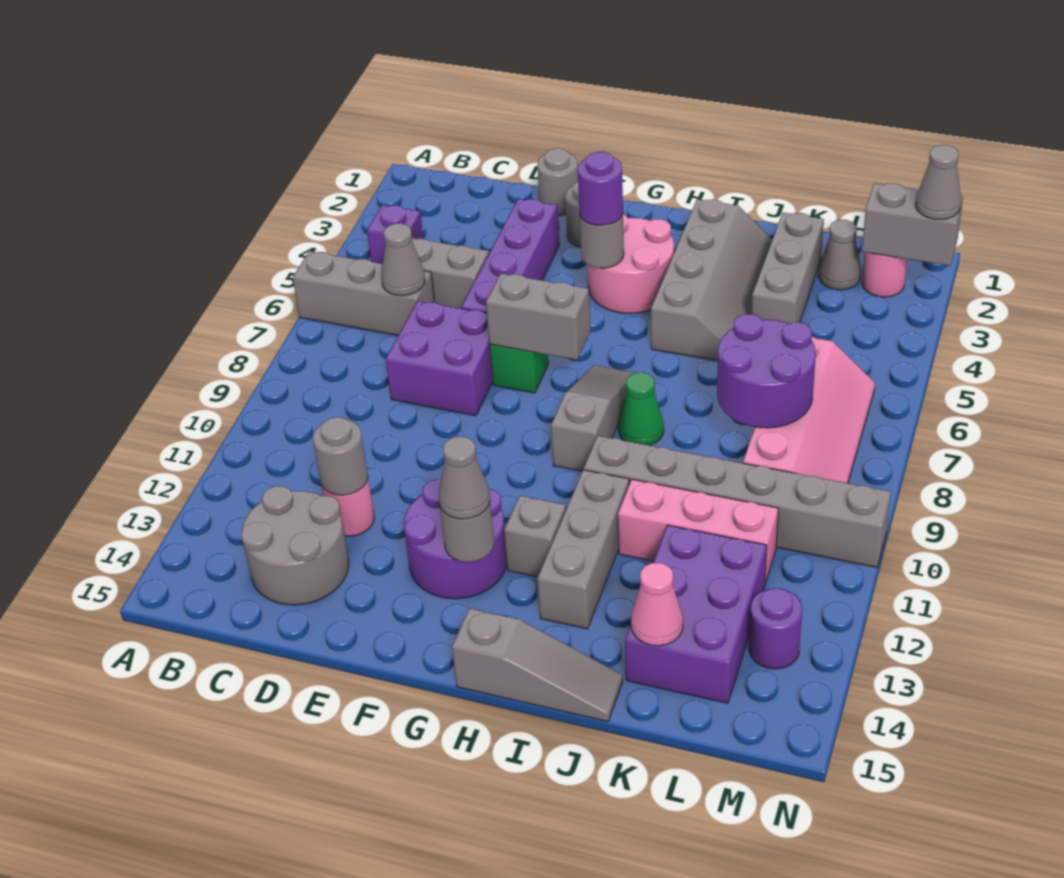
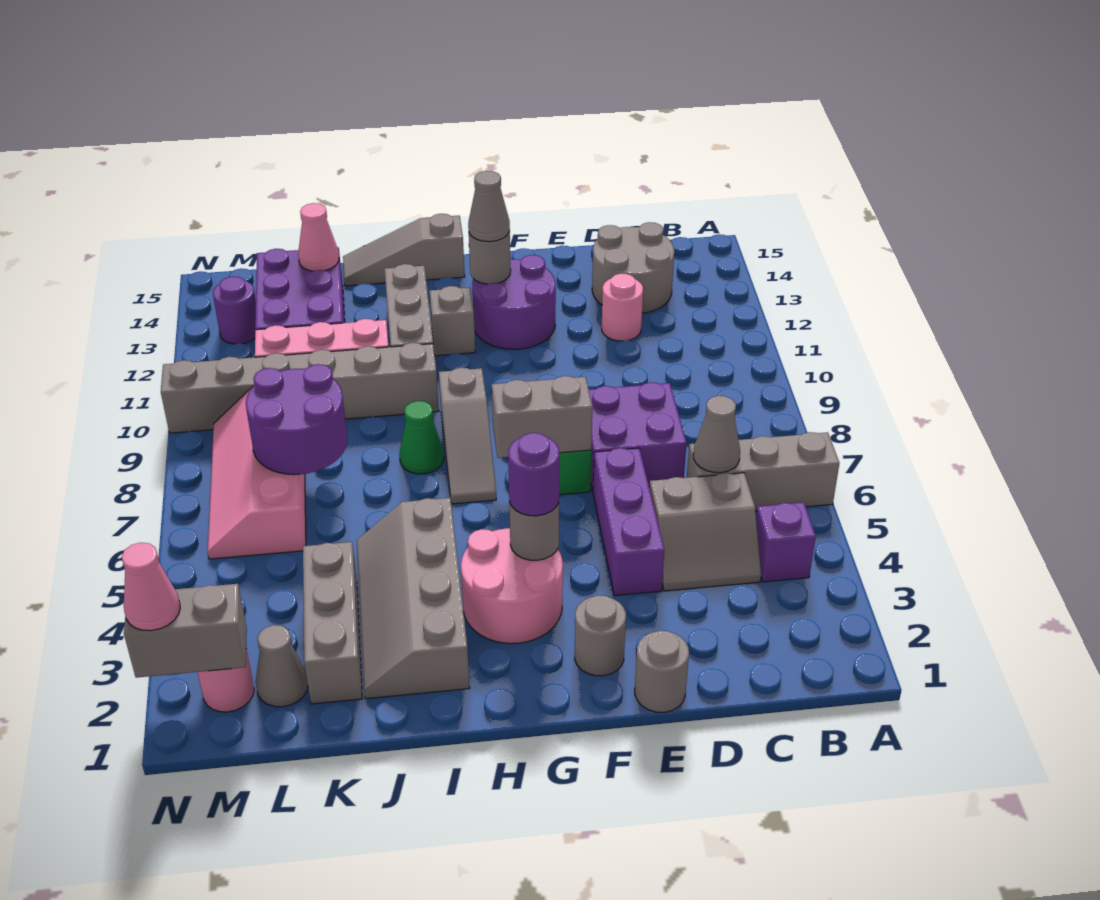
grey 1x1 round brick [313,417,368,495] -> none
purple 1x4 brick [461,199,559,313] -> purple 1x3 brick [593,448,664,596]
grey 1x1 cone [916,145,961,219] -> pink 1x1 cone [122,543,180,631]

